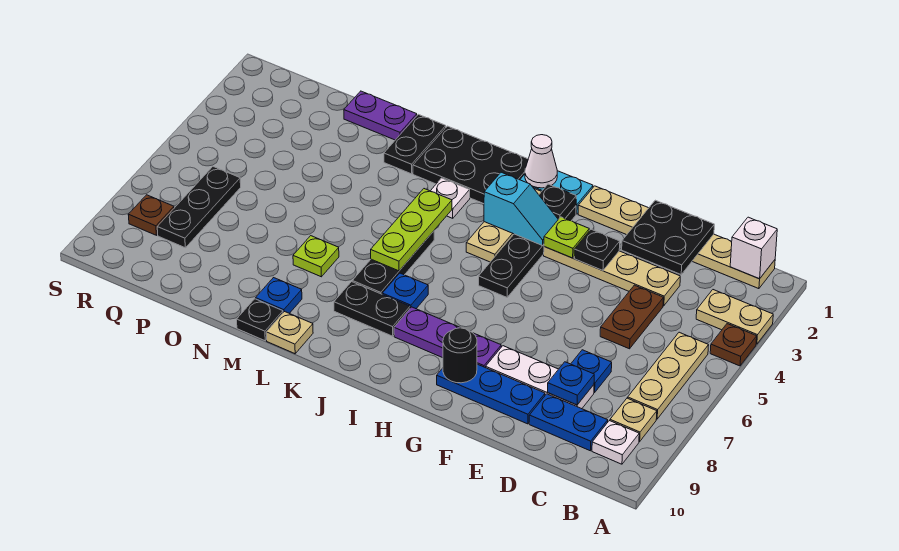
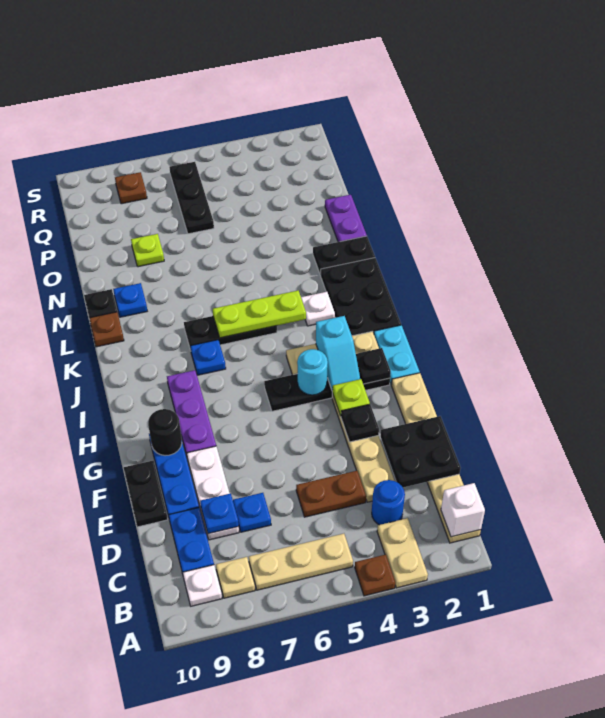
none -> blue 1x1 round brick [372,480,405,525]
none -> cyan 1x1 round brick [297,349,328,395]
white 1x1 cone [525,135,557,188] -> none
black 1x2 plate [334,282,410,336] -> black 1x2 plate moved to [124,461,168,527]
tan 1x1 plate [266,312,313,354] -> brown 1x1 plate [89,312,124,347]
lime 1x1 plate [293,236,339,277] -> lime 1x1 plate moved to [131,234,164,267]
black 1x3 plate [157,167,241,248] -> black 1x3 plate turned to [170,162,214,234]

